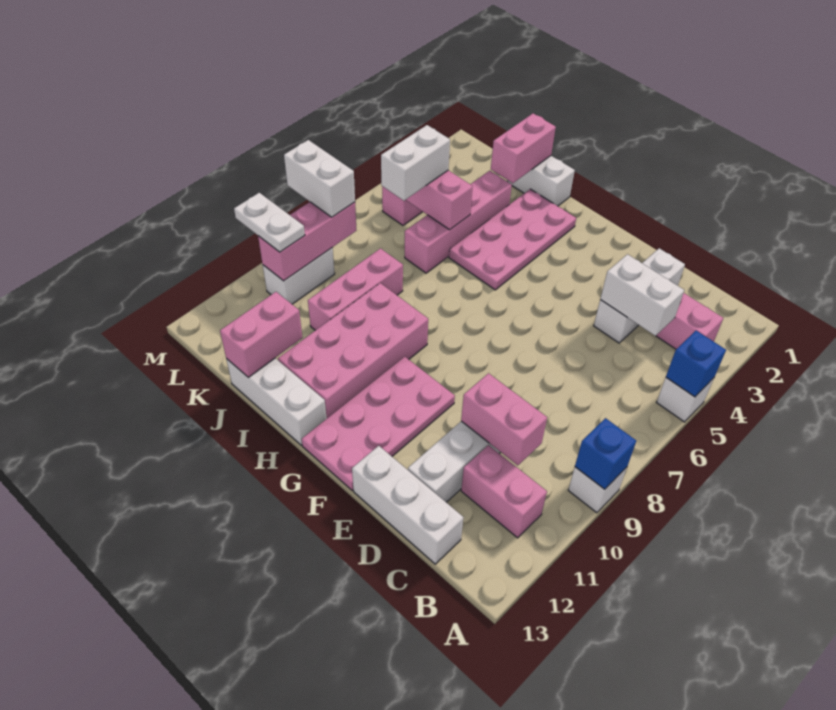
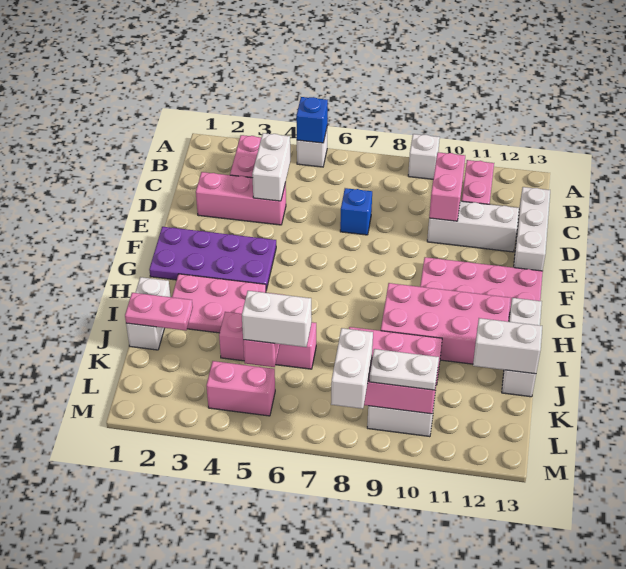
blue 1x1 brick [575,418,636,489] -> blue 1x1 brick moved to [340,188,372,235]
white 1x3 brick [594,248,685,343] -> pink 1x3 brick [196,172,286,225]
none -> purple 2x4 plate [149,227,276,290]
pink 2x4 plate [449,189,576,290] -> pink 2x3 plate [172,274,266,333]
pink 1x2 brick [491,113,556,183] -> pink 1x2 plate [125,293,193,330]
pink 1x4 brick [405,171,512,273] -> pink 1x3 brick [219,312,316,369]
pink 1x2 brick [220,292,303,378] -> white 1x2 brick [473,318,542,374]
white 1x2 plate [234,193,305,252] -> white 1x2 plate turned to [369,349,439,390]

